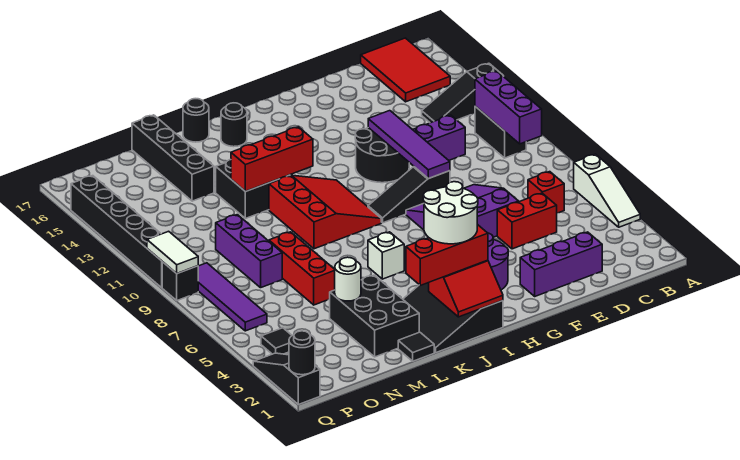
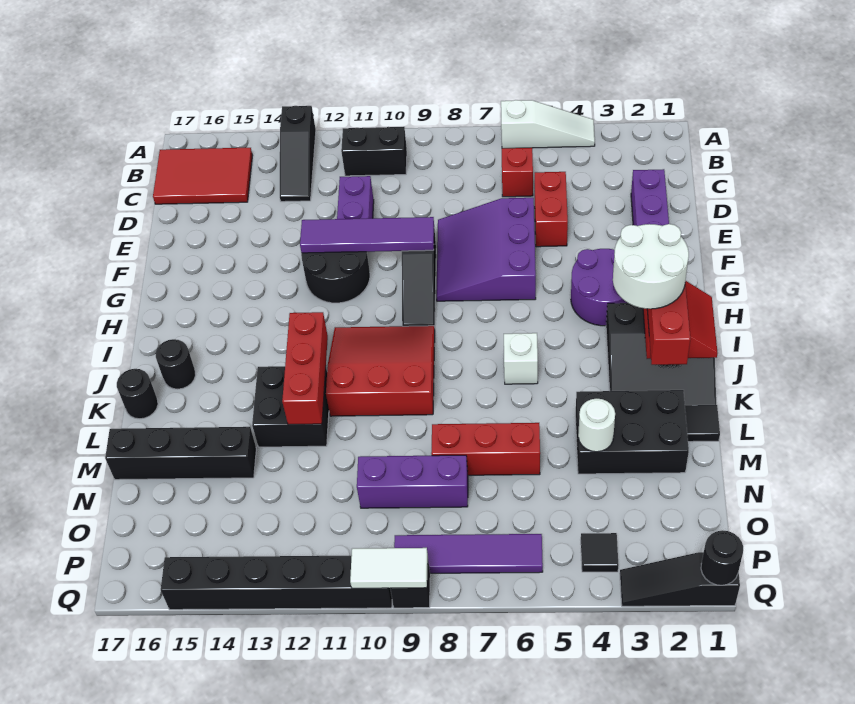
purple 1x3 brick [475,71,542,144] -> none

